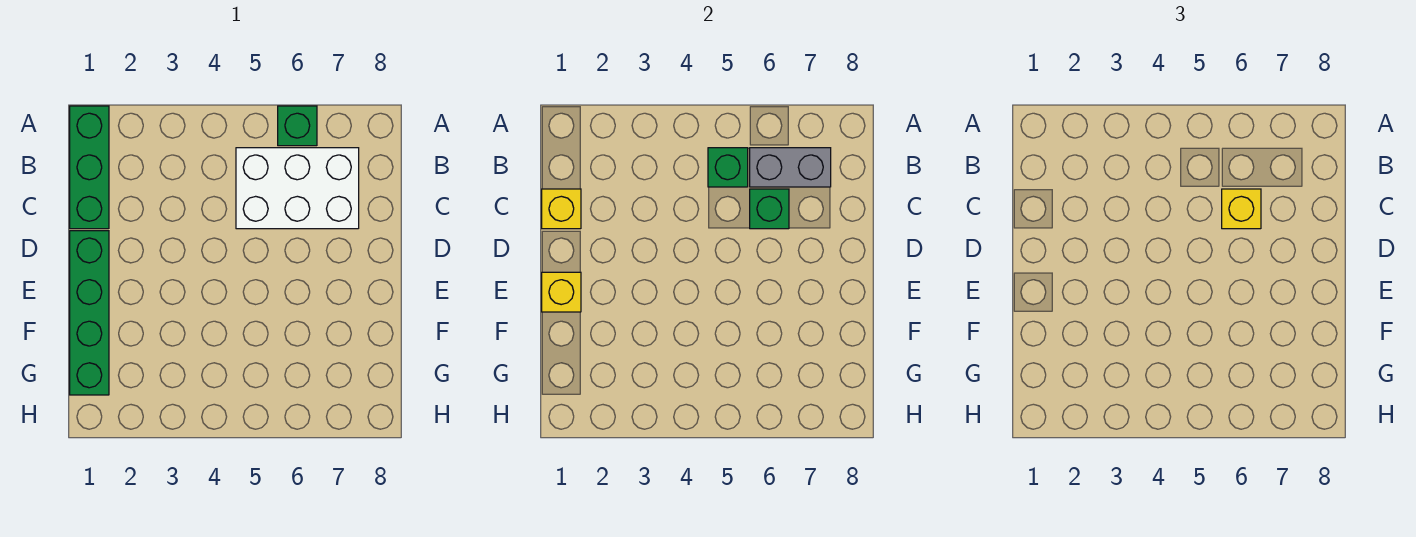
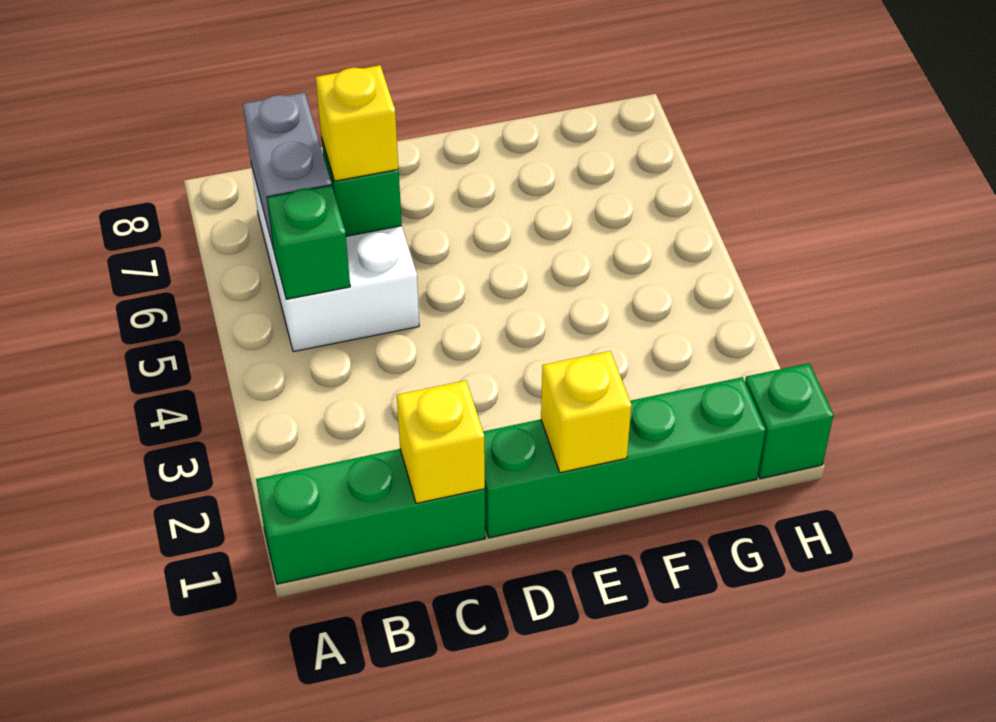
green 1x1 brick [278,106,317,146] -> green 1x1 brick moved to [745,363,833,479]

